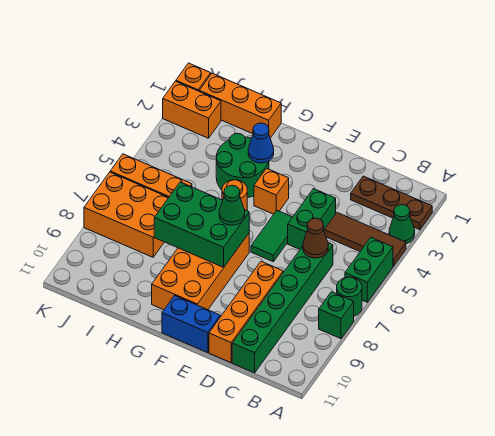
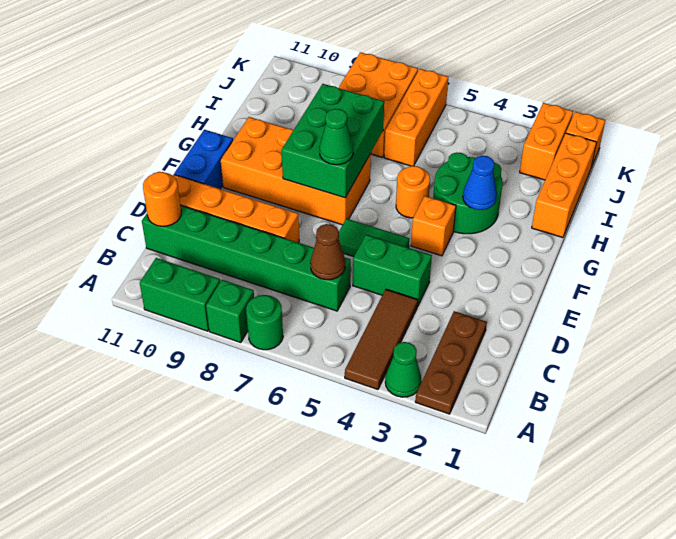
green 1x2 brick [345,238,393,302] -> green 1x2 brick moved to [140,258,220,331]
none -> orange 1x1 round brick [143,172,181,226]

